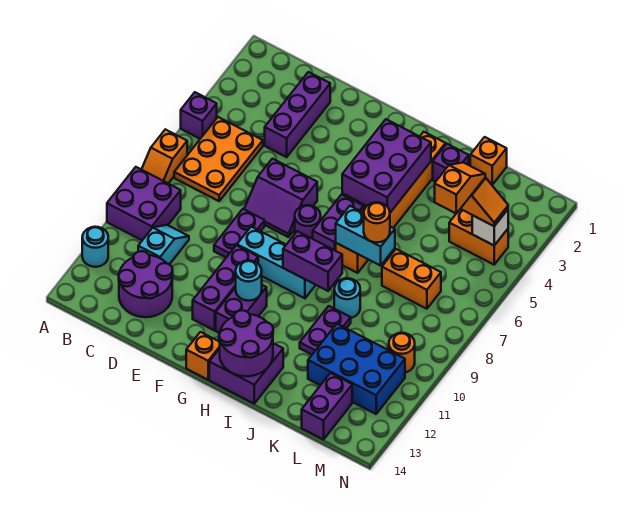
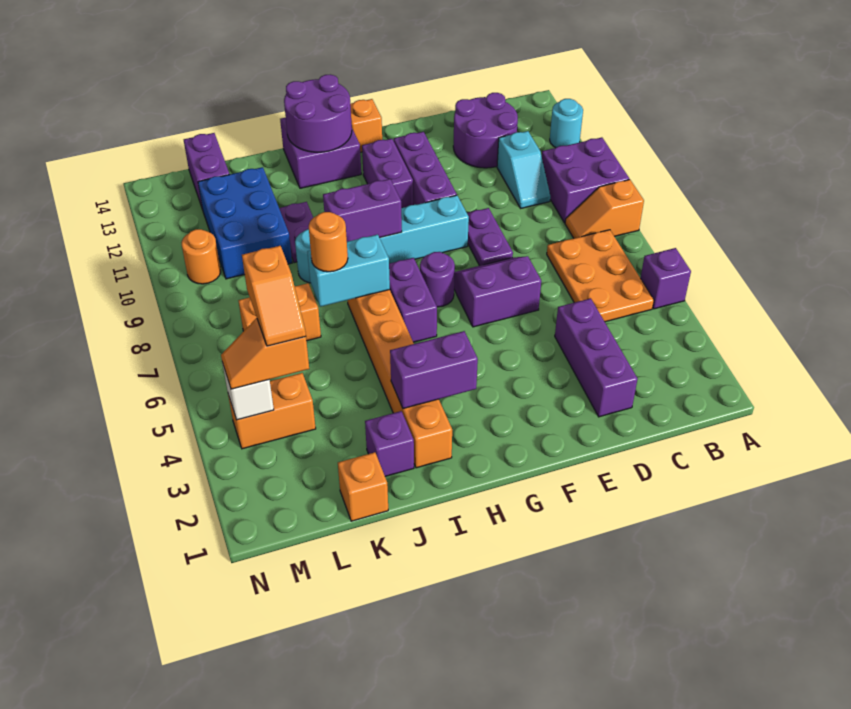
orange 1x2 slope [141,129,187,183] -> orange 1x2 slope turned to [565,179,644,238]
cyan 1x1 round brick [236,261,262,301] -> none
purple 2x3 brick [342,119,431,213] -> purple 1x2 brick [390,331,478,409]
blue 2x3 brick [308,324,405,414] -> blue 2x3 brick turned to [198,167,292,279]

